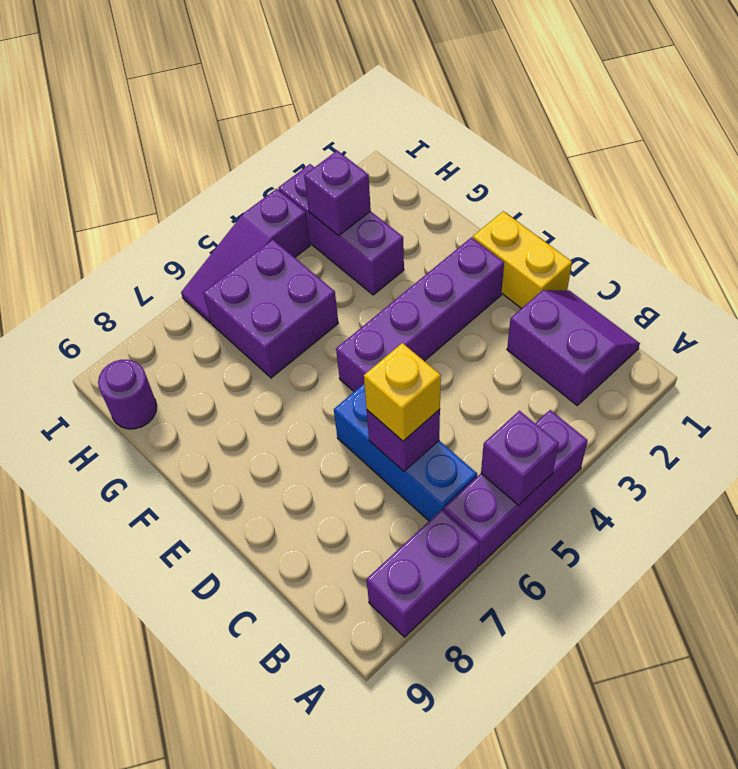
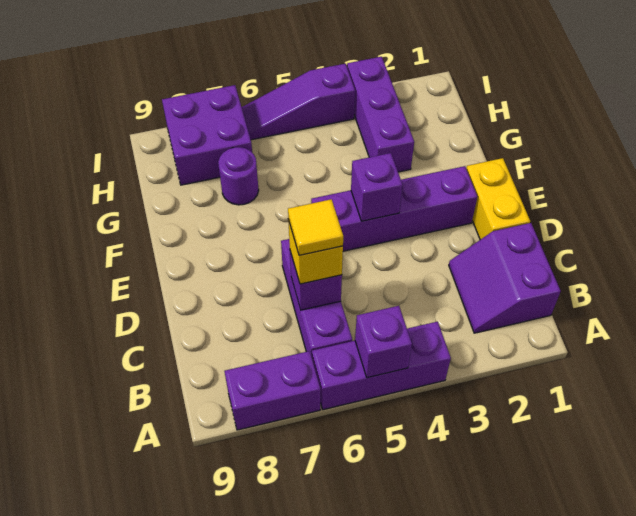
purple 2x2 slope [507,290,640,405] -> purple 2x2 slope turned to [449,223,561,333]
blue 1x3 brick [334,384,477,521] -> purple 1x3 brick [281,239,352,356]
none -> yellow 1x1 tile [288,199,343,255]
purple 2x2 brick [203,240,338,378] -> purple 2x2 brick moved to [162,85,252,185]
purple 1x1 brick [304,151,371,236] -> purple 1x1 brick moved to [351,153,403,221]
purple 1x1 round brick [98,360,157,429] -> purple 1x1 round brick moved to [218,147,259,205]

